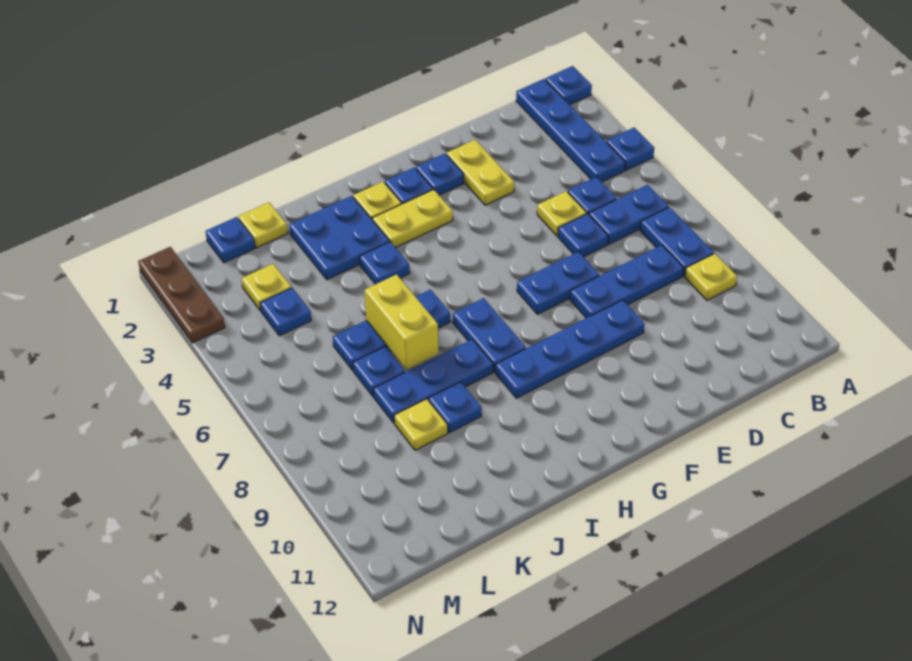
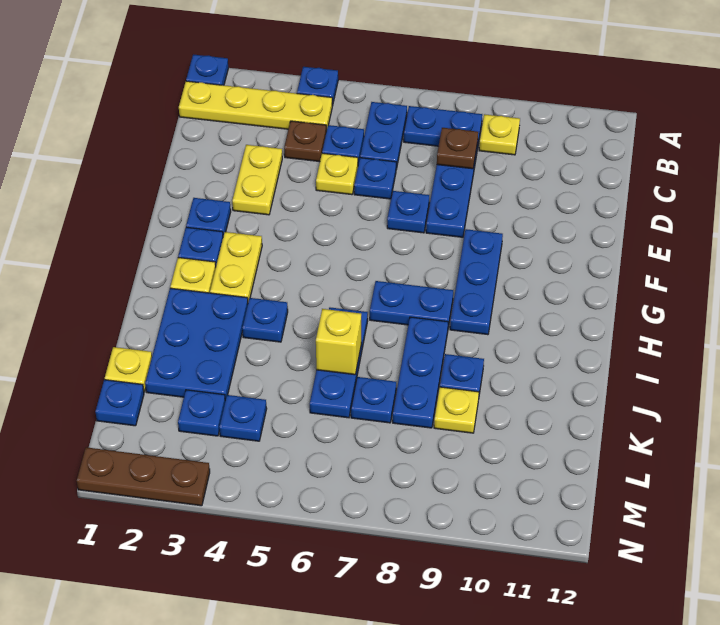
blue 1x4 plate [516,79,625,182] -> yellow 1x4 plate [179,81,332,132]
none -> brown 1x1 plate [284,121,326,162]
none -> brown 1x1 plate [437,128,478,169]
yellow 1x2 plate [447,140,514,205] -> yellow 1x2 plate turned to [232,145,282,215]
blue 1x2 plate [517,252,599,314] -> blue 1x1 plate [387,191,429,233]
blue 1x4 plate [495,300,644,398] -> blue 1x3 plate [450,229,503,335]
blue 2x2 plate [289,196,389,280] -> blue 2x3 plate [145,288,248,400]
yellow 1x2 brick [365,274,438,370] -> yellow 1x1 brick [316,309,361,375]
yellow 1x1 plate [242,264,291,311] -> blue 1x1 plate [178,390,225,436]

